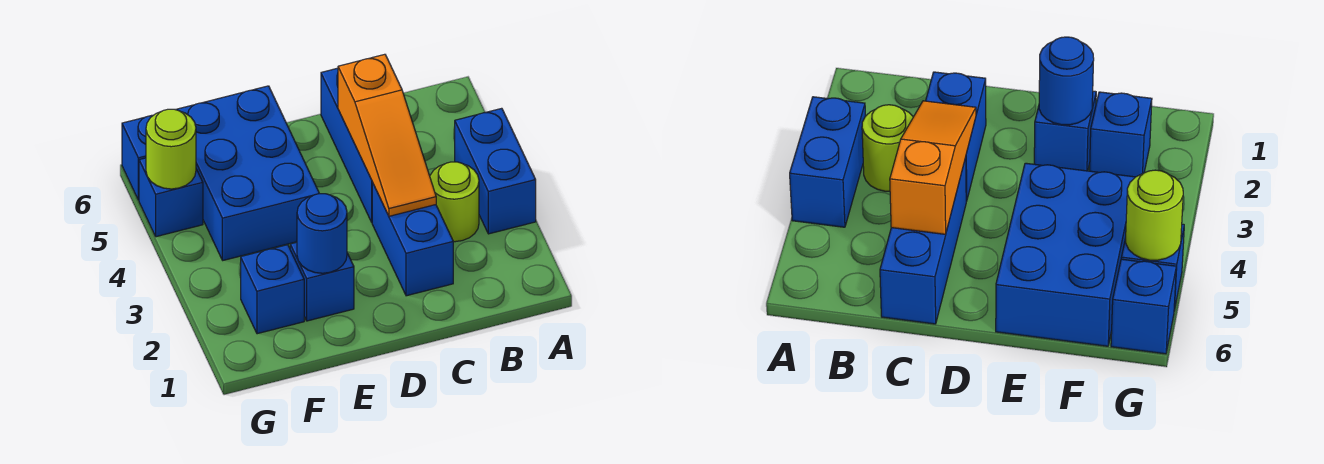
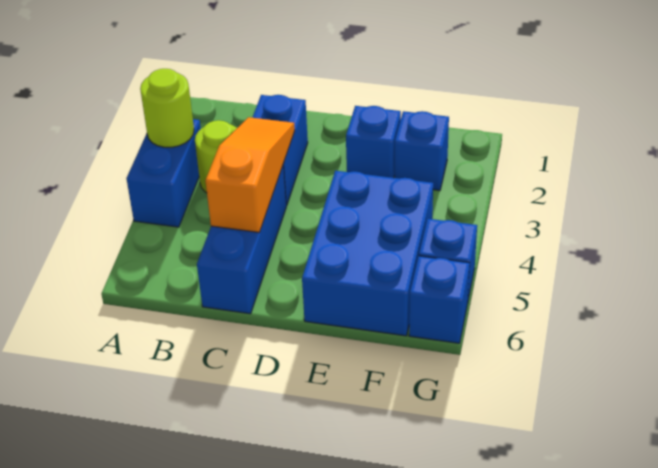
blue 1x1 round brick [297,194,347,273] -> none
lime 1x1 round brick [146,109,196,189] -> lime 1x1 round brick moved to [140,69,194,147]

